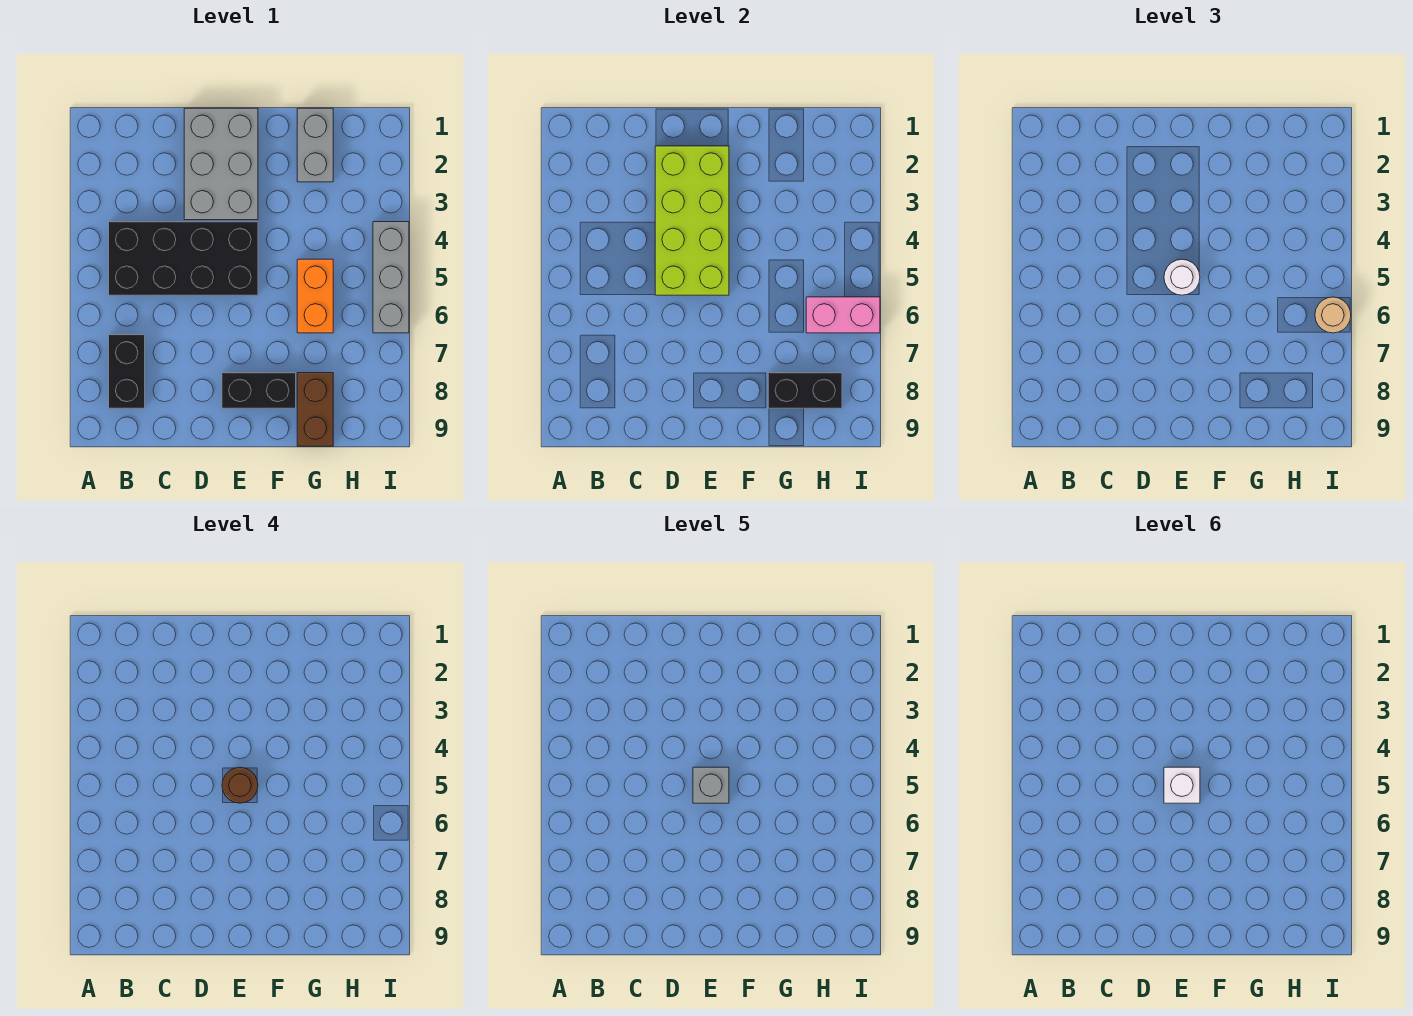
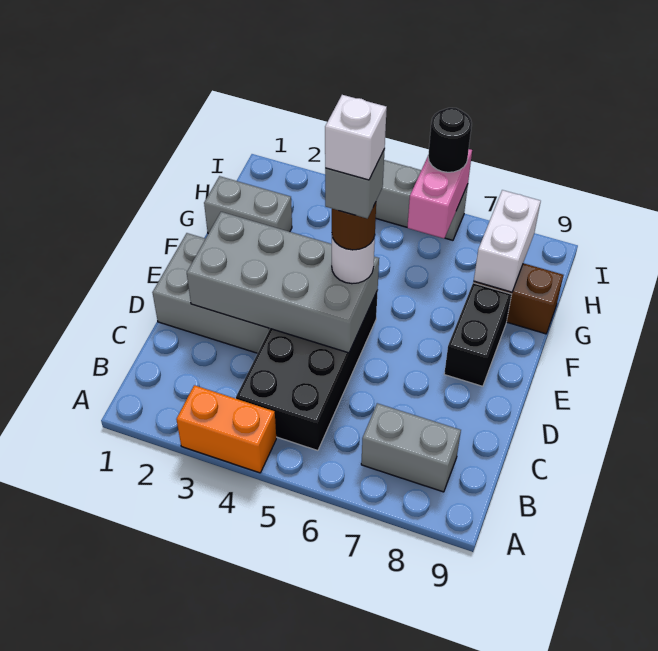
black 1x2 brick [109,335,145,408] -> grey 1x2 brick [361,403,461,492]
lime 2x4 brick [655,146,729,295] -> grey 2x4 brick [187,212,379,353]
orange 1x2 brick [297,259,333,333] -> orange 1x2 brick moved to [176,385,276,473]
black 1x2 brick [768,373,842,408] -> white 1x2 brick [474,190,541,292]
tan 1x1 round brick [1315,297,1351,333] -> black 1x1 round brick [428,108,472,172]

